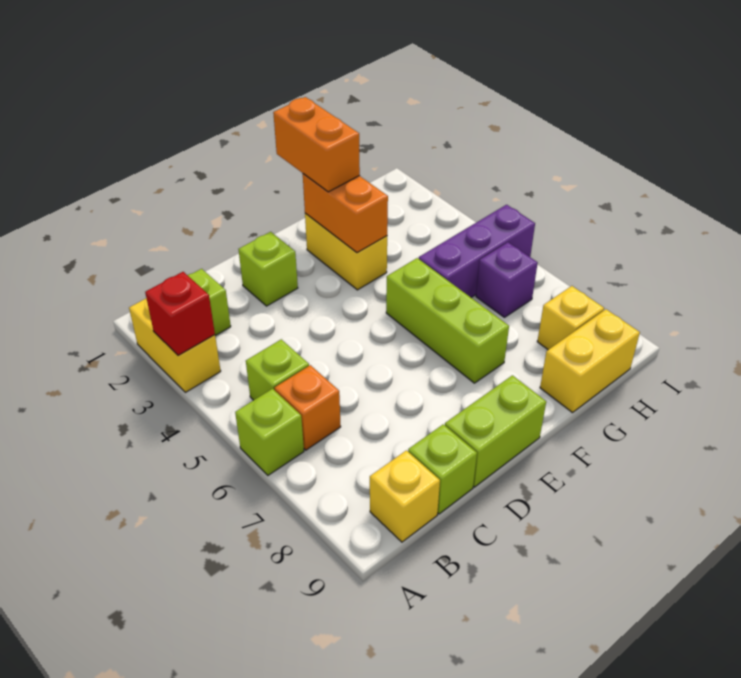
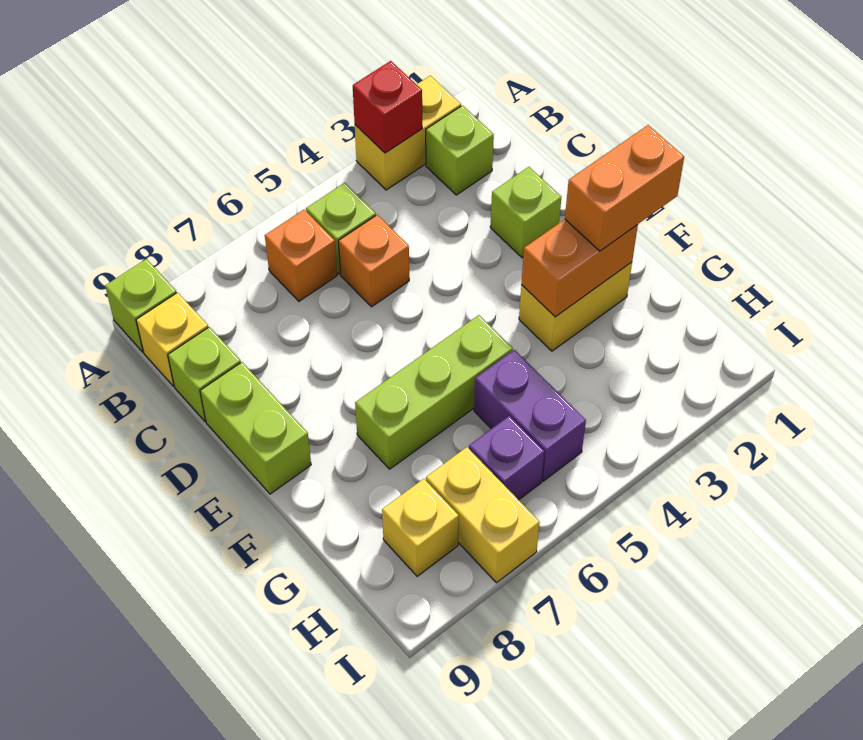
lime 1x1 brick [235,389,304,475] -> lime 1x1 brick moved to [105,259,176,352]
none -> orange 1x1 brick [338,215,409,307]
purple 1x3 brick [419,205,535,297] -> purple 1x2 brick [474,350,586,481]
yellow 1x2 brick [540,309,640,413] -> yellow 1x2 brick moved to [426,447,540,583]

